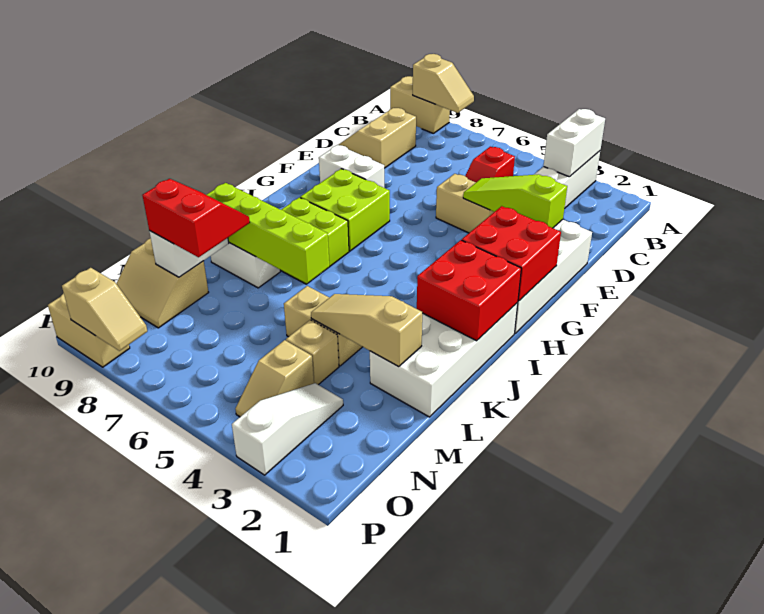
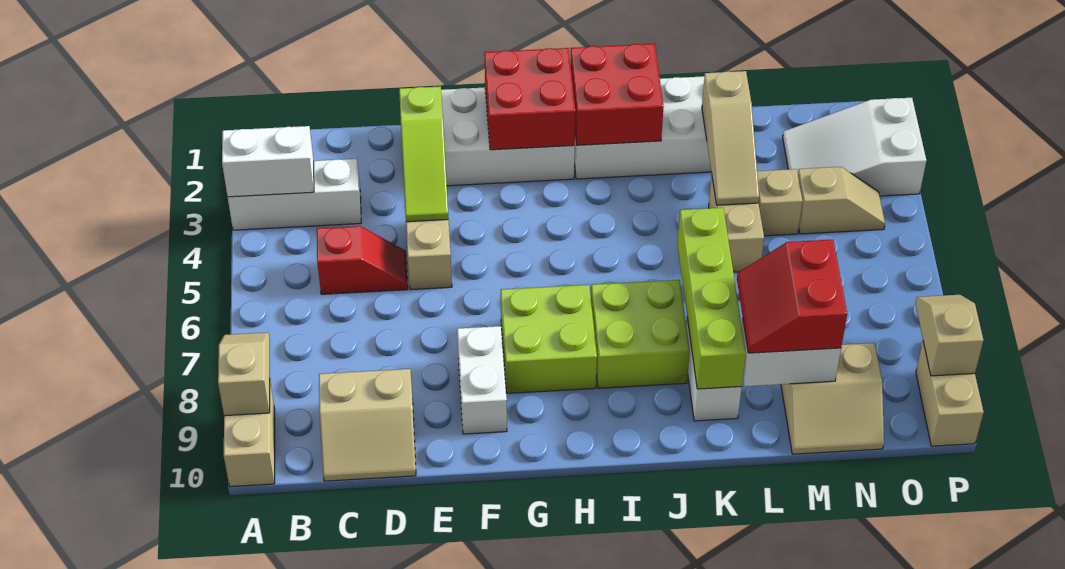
tan 2x2 slope [116,238,209,328] -> tan 2x2 slope turned to [781,343,884,454]
white 1x3 slope [232,383,343,475] -> white 2x3 slope [783,98,926,196]

